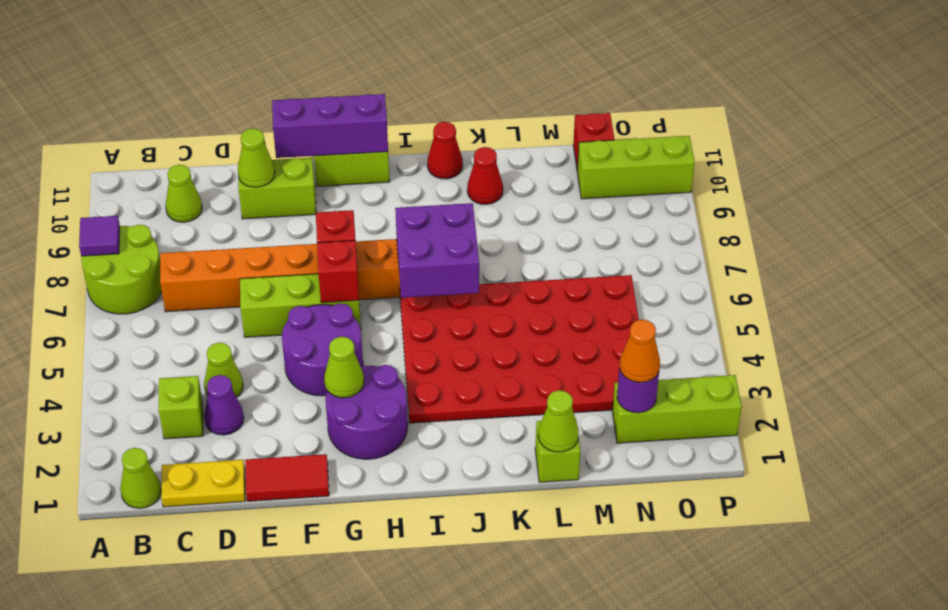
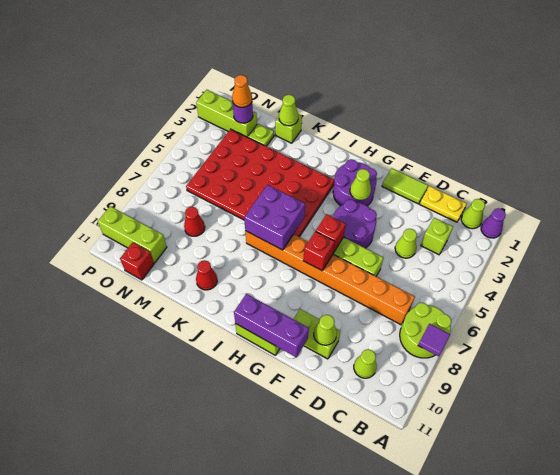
purple 1x1 cone [204,375,244,435] -> purple 1x1 cone moved to [481,208,506,238]
red 1x2 tile [245,454,329,501] -> lime 1x2 tile [382,168,428,204]
red 1x1 cone [427,122,463,179] -> red 1x1 cone moved to [184,207,205,236]
none -> lime 1x1 plate [248,124,274,146]

